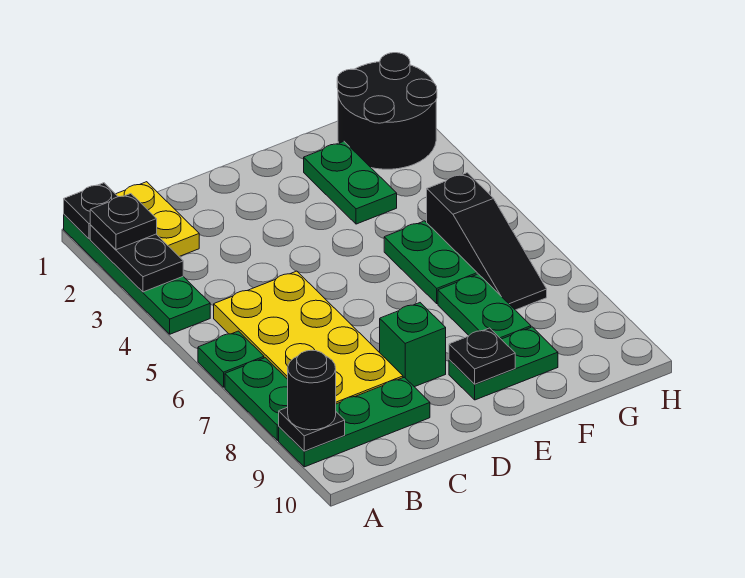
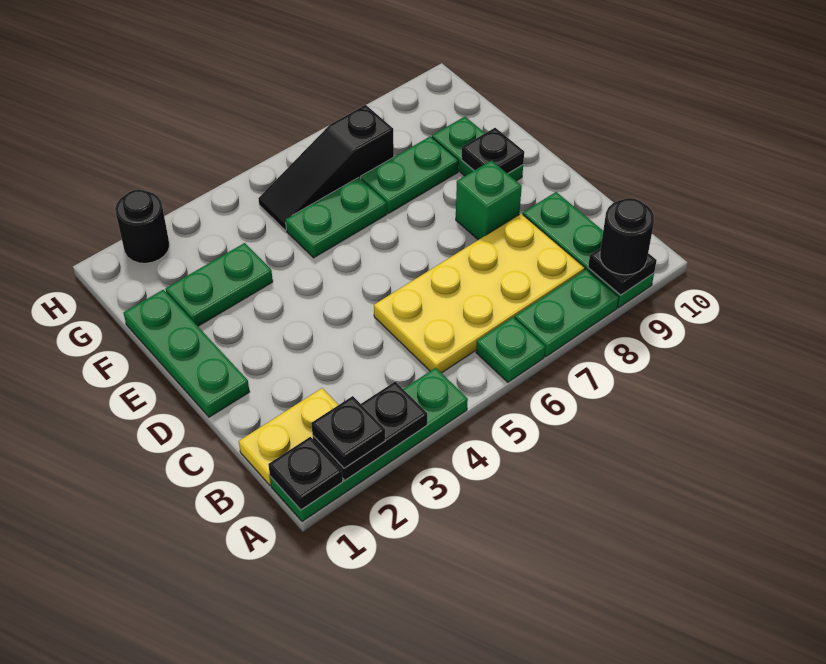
none -> green 1x3 plate [123,290,250,417]
black 2x2 round brick [337,53,437,169] -> black 1x1 round brick [115,190,170,263]
black 1x3 slope [427,173,547,310] -> black 1x3 slope turned to [258,105,394,230]

